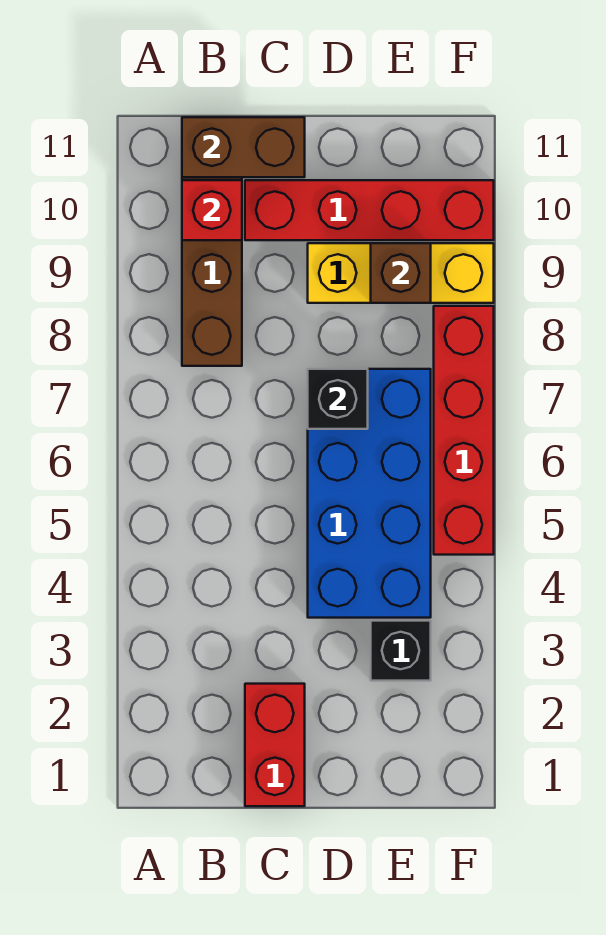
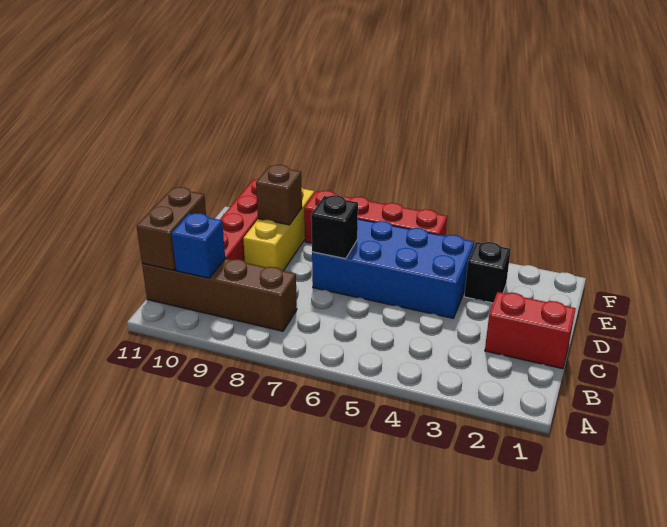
red 1x1 brick [182,180,242,240] -> blue 1x1 brick [172,213,225,278]

